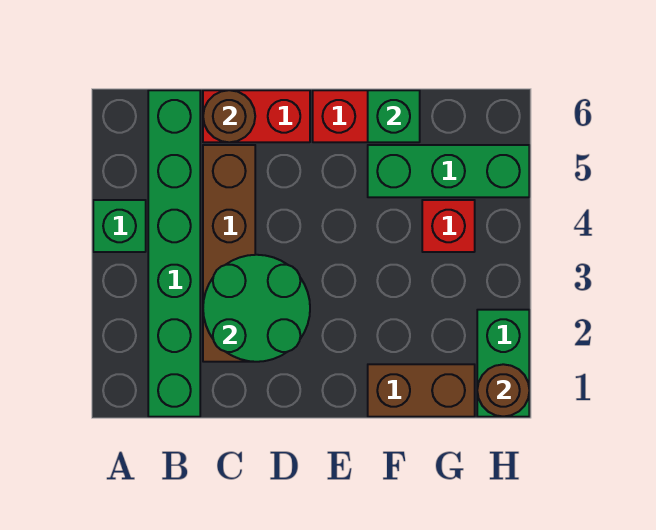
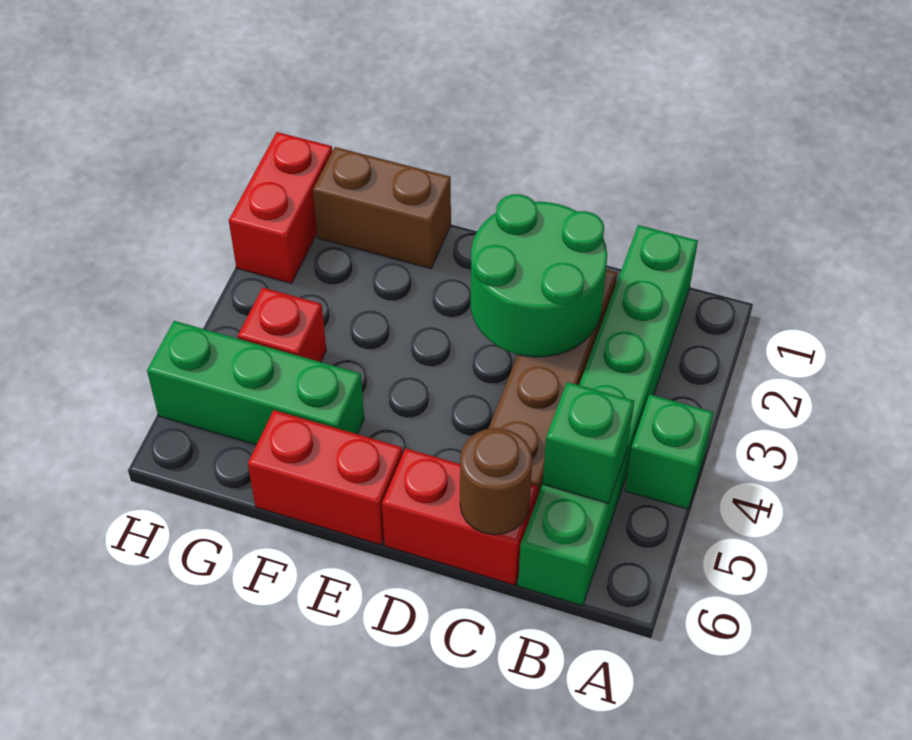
green 1x1 brick [368,90,420,142] -> green 1x1 brick moved to [543,382,634,503]
green 1x2 brick [477,310,529,417] -> red 1x2 brick [229,132,332,283]
brown 1x1 round brick [477,364,529,417] -> none

